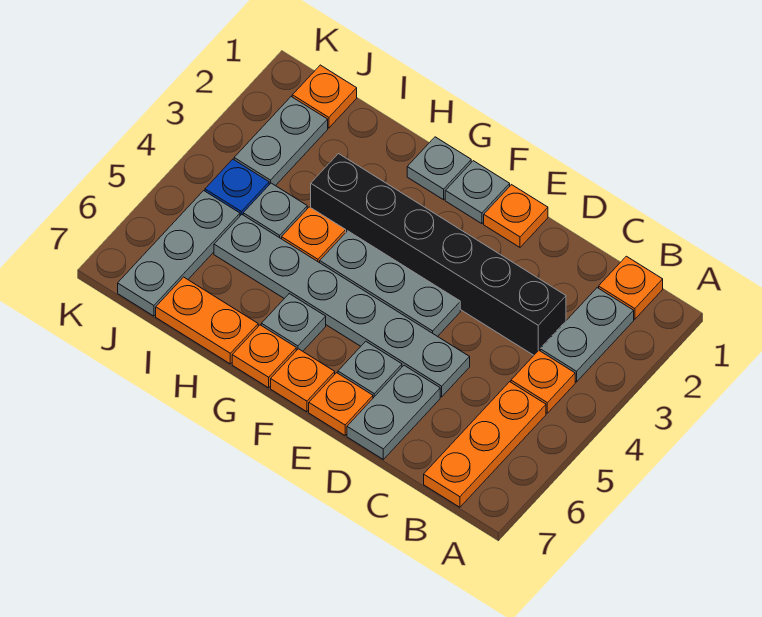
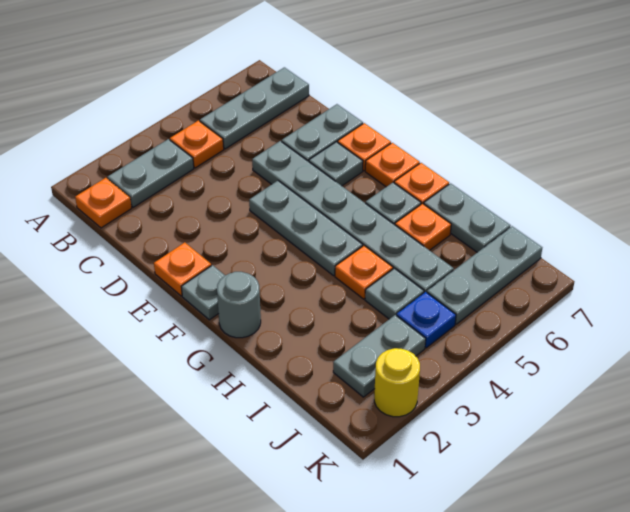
orange 1x3 plate [424,382,546,507] -> grey 1x3 plate [200,67,309,149]
black 1x6 brick [311,154,566,355] -> none
grey 1x1 plate [407,137,471,200] -> grey 1x1 round brick [217,272,261,338]
orange 1x2 plate [156,277,258,364] -> grey 1x2 plate [424,183,511,252]
orange 1x1 plate [292,65,357,128] -> orange 1x1 plate moved to [395,203,451,250]
none -> yellow 1x1 round brick [374,348,420,417]

